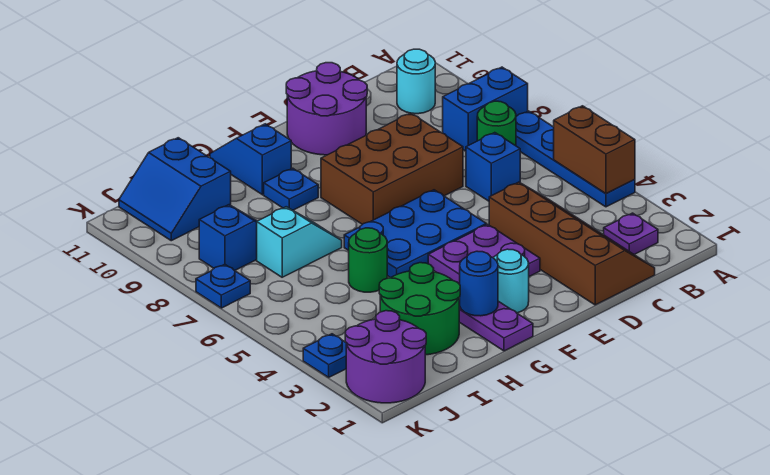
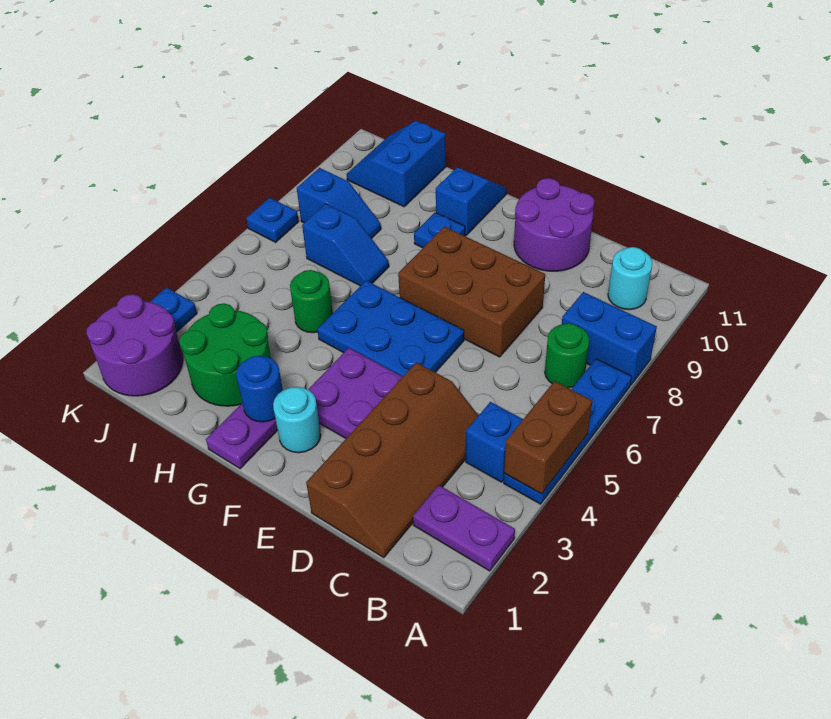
purple 1x1 plate [604,213,658,254] -> purple 1x2 plate [413,485,515,571]
blue 1x1 brick [466,133,520,201] -> blue 1x1 brick moved to [466,402,523,482]
cyan 1x2 slope [257,207,342,277] -> blue 1x2 slope [302,204,389,286]

